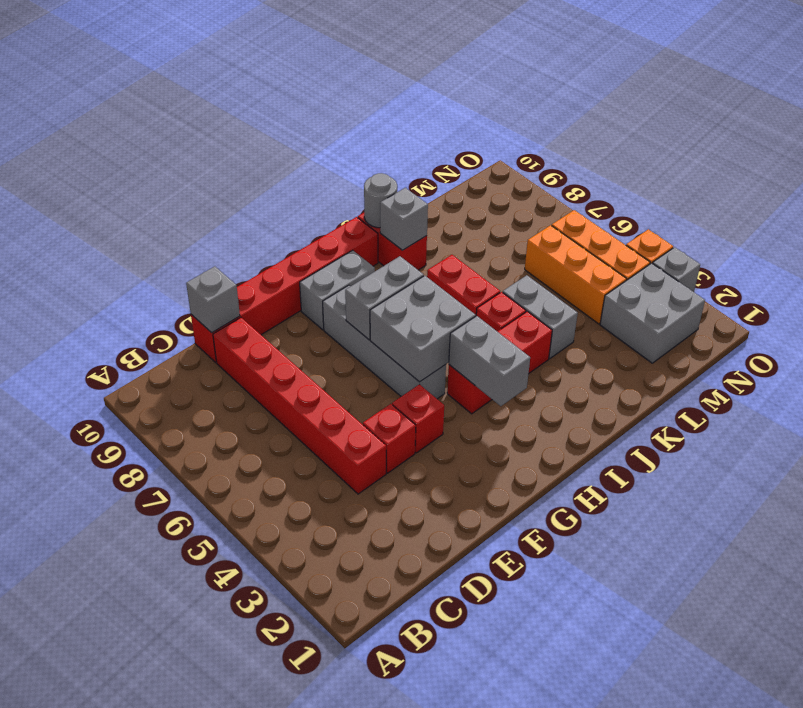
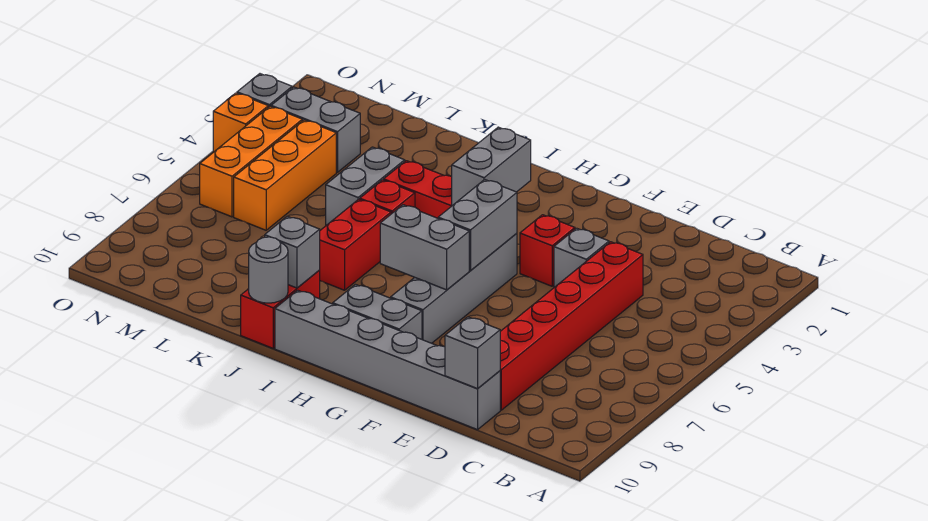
red 1x6 brick [191,217,378,362] -> grey 1x6 brick [275,290,500,430]
red 1x1 brick [363,404,416,473] -> grey 1x1 brick [554,228,609,287]
grey 2x2 brick [370,276,476,382] -> grey 1x2 brick [438,180,517,271]
grey 2x2 brick [600,263,705,363] -> grey 1x2 brick [271,87,360,172]

